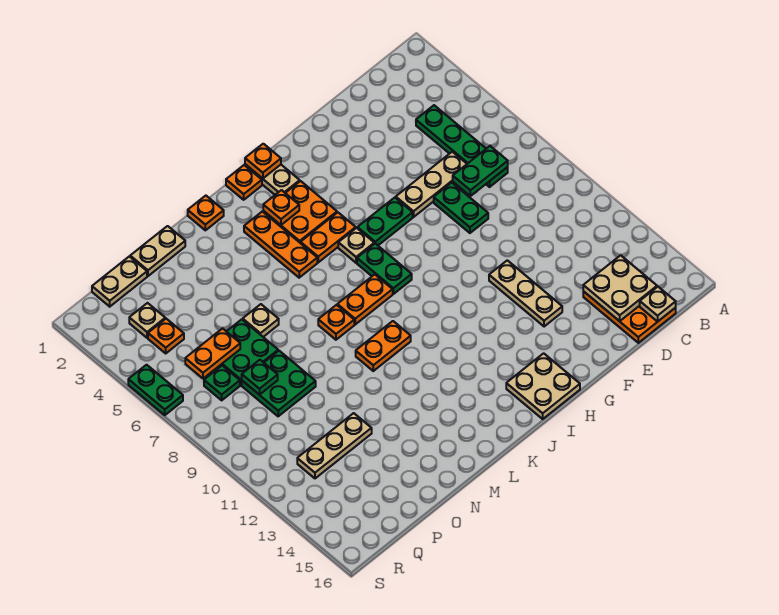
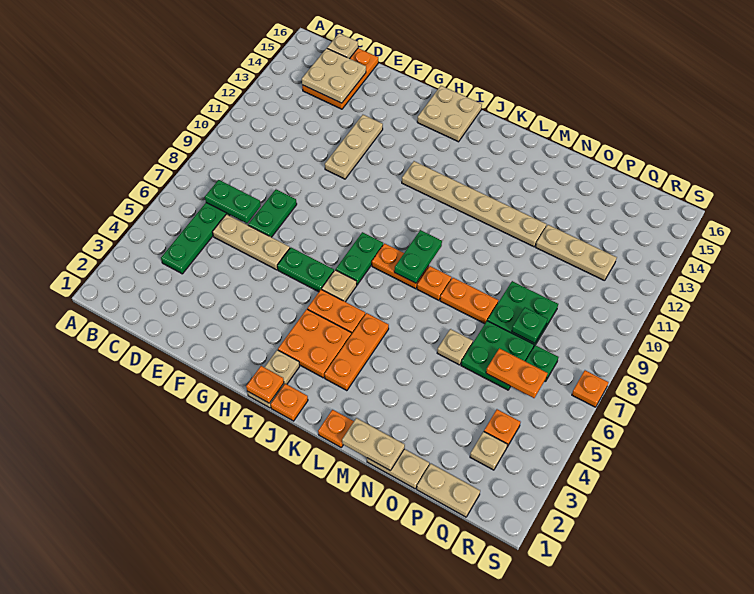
none -> tan 1x6 plate [402,161,546,247]
orange 1x1 plate [263,190,299,225] -> orange 1x1 plate moved to [572,370,609,407]
orange 1x2 plate [356,321,411,371] -> orange 1x2 plate moved to [440,278,498,324]
none -> tan 1x2 plate [342,418,405,471]
green 1x2 plate [128,365,183,415] -> green 1x2 plate moved to [394,230,442,283]

